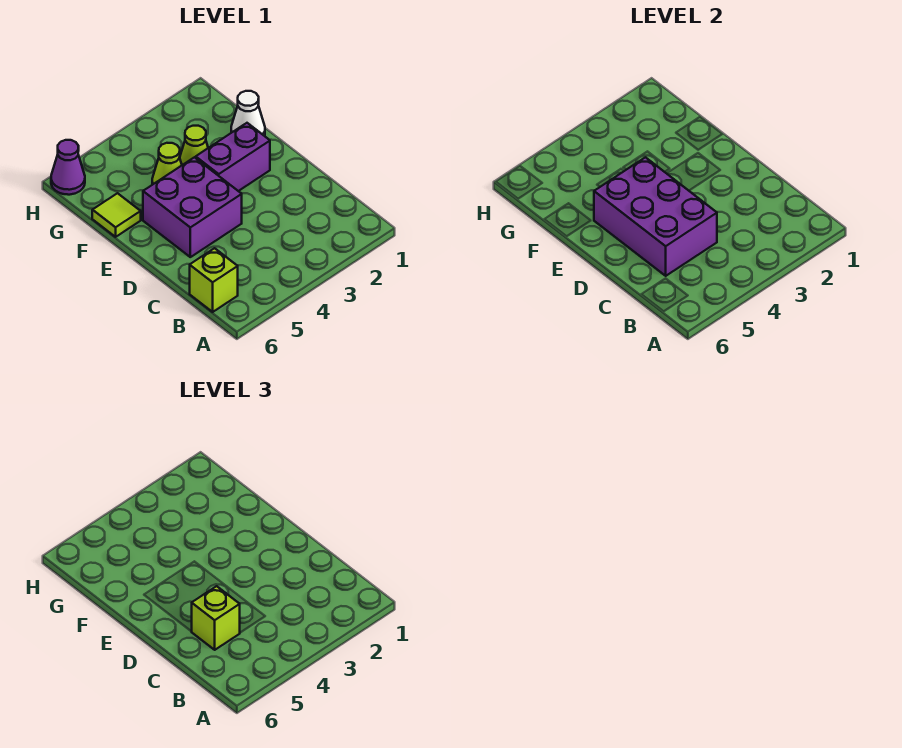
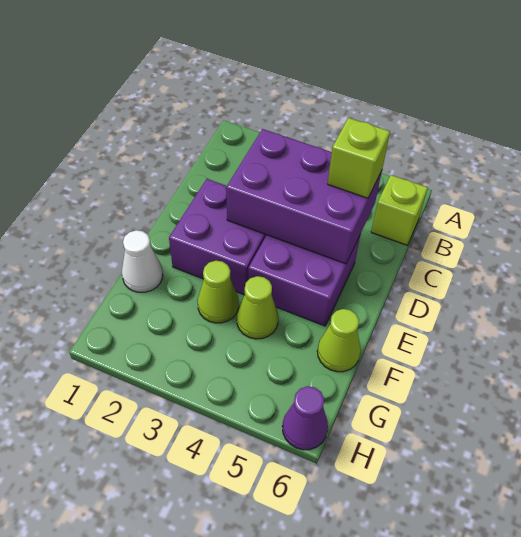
purple 2x3 brick [594,157,717,276] -> purple 2x3 brick turned to [226,129,382,264]
purple 1x2 brick [196,123,270,191] -> purple 2x2 brick [169,179,266,295]
lime 1x1 tile [92,193,141,237] -> lime 1x1 cone [317,309,361,372]

